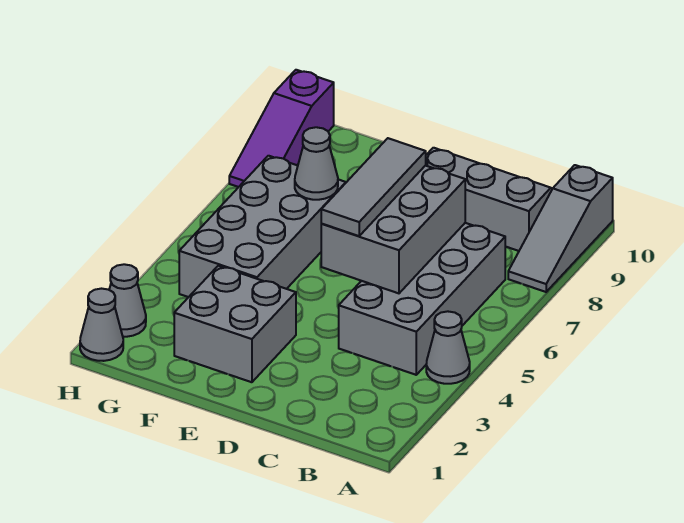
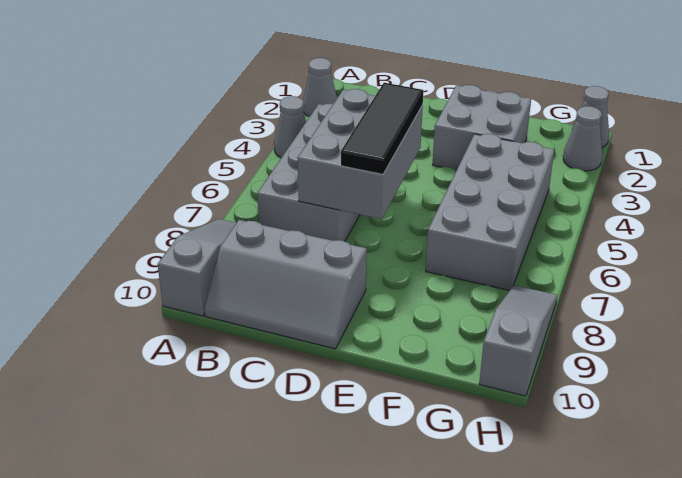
grey 1x3 tile [321,138,426,236] -> black 1x3 tile [341,83,423,174]
grey 1x1 cone [295,127,338,200] -> grey 1x1 cone moved to [303,58,337,117]
purple 1x3 slope [229,70,334,187] -> grey 1x3 slope [479,285,557,396]

